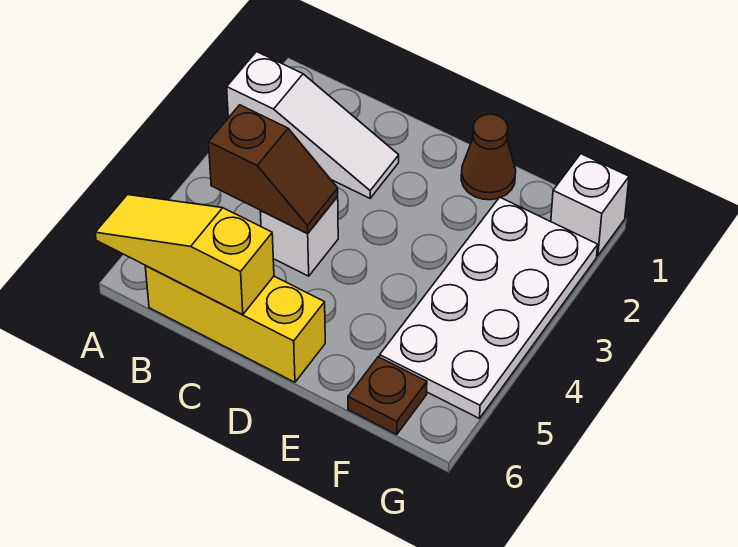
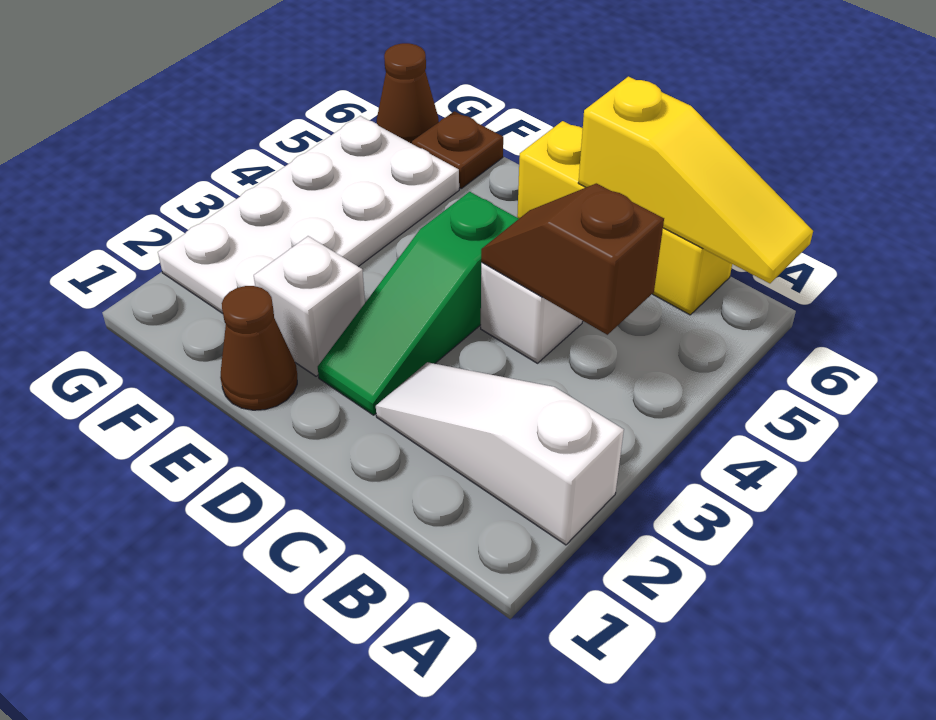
none -> green 1x3 slope [318,192,519,415]
white 1x1 brick [551,154,629,256] -> white 1x1 brick moved to [254,236,365,376]
none -> brown 1x1 cone [376,43,439,144]

